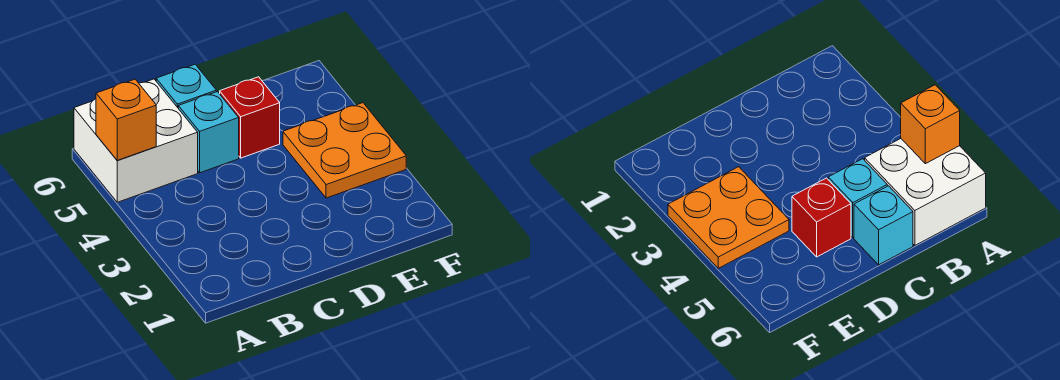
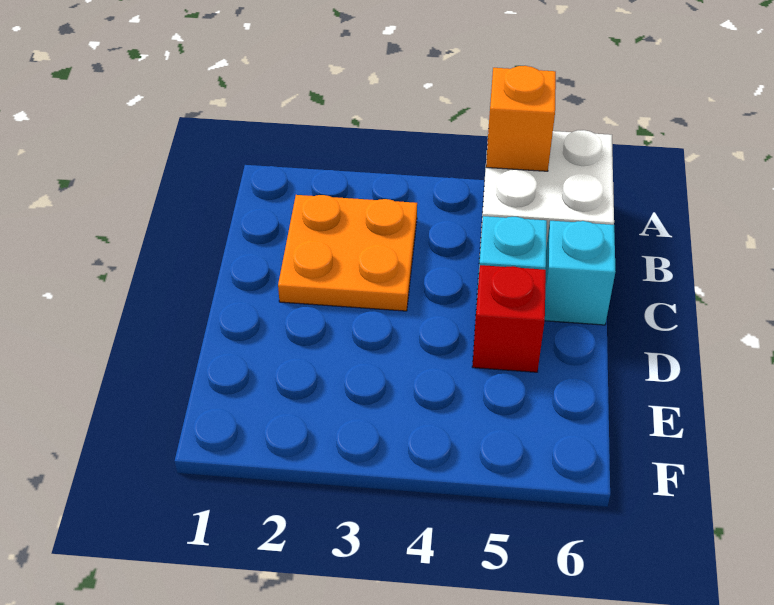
orange 2x2 plate [283,103,406,198] -> orange 2x2 plate moved to [278,195,417,311]

